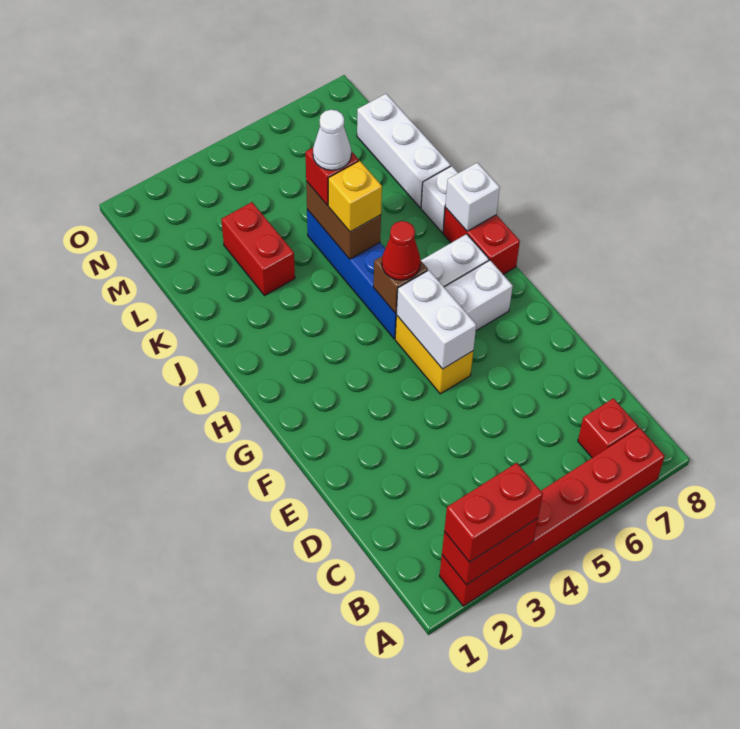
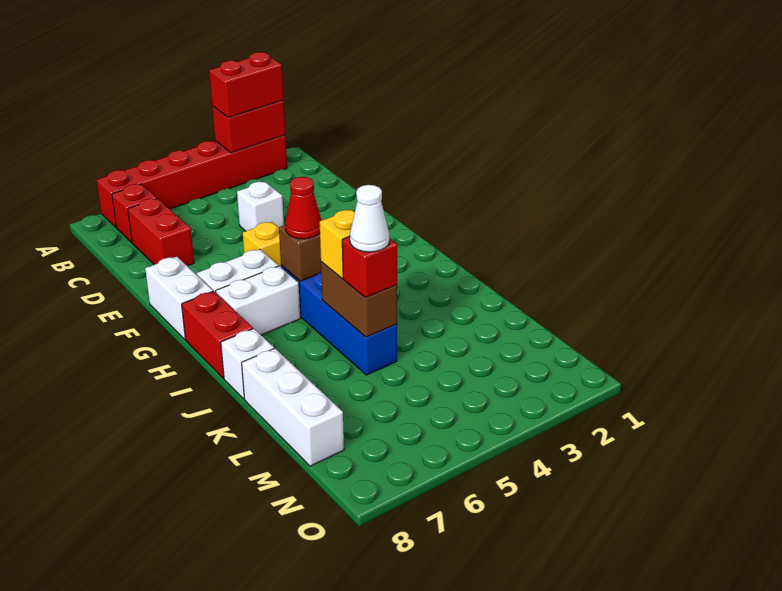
yellow 1x2 brick [395,315,473,394] -> yellow 1x1 brick [243,222,281,267]
white 1x2 brick [396,270,476,369] -> white 1x2 brick moved to [145,257,213,339]
white 1x1 brick [445,163,500,231] -> white 1x1 brick moved to [237,182,284,231]
red 1x2 brick [221,202,295,295] -> red 1x2 brick moved to [128,198,194,266]

